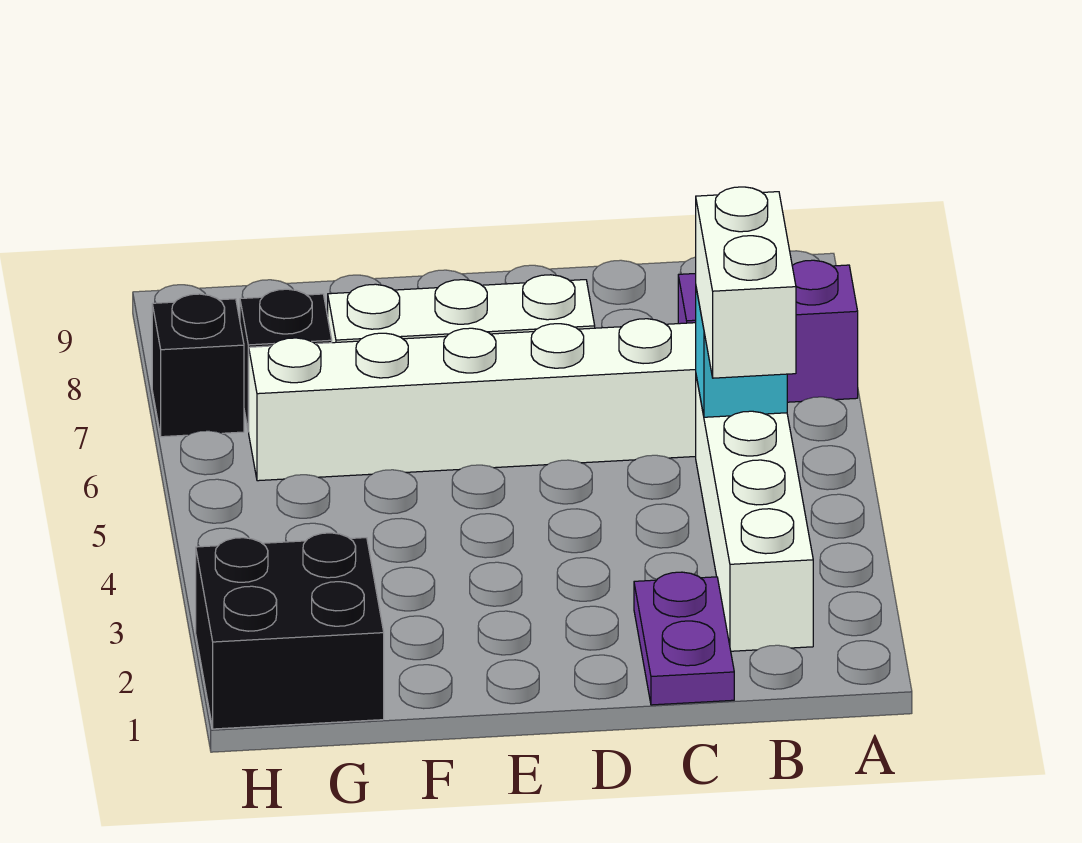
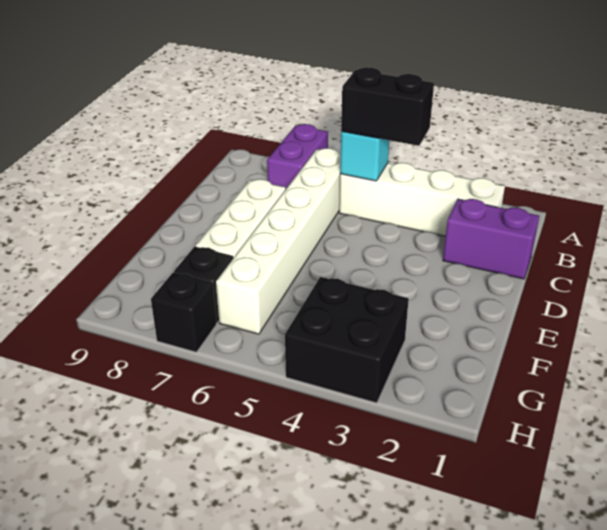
white 1x2 brick [696,187,796,378] -> black 1x2 brick [341,67,434,146]
purple 1x2 plate [634,572,734,705] -> purple 1x2 brick [443,199,539,279]
black 2x2 brick [196,533,384,729] -> black 2x2 brick moved to [285,277,409,403]

